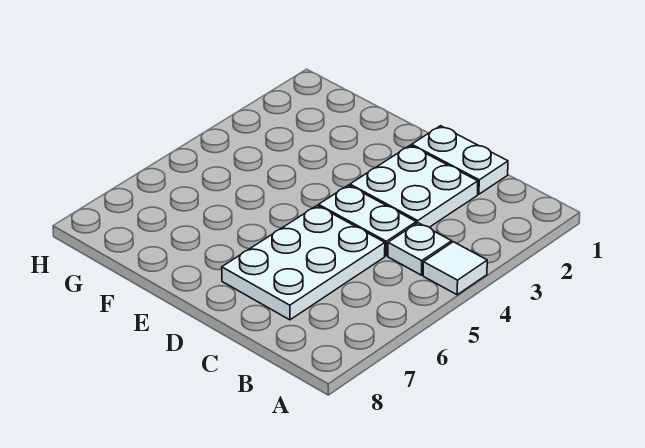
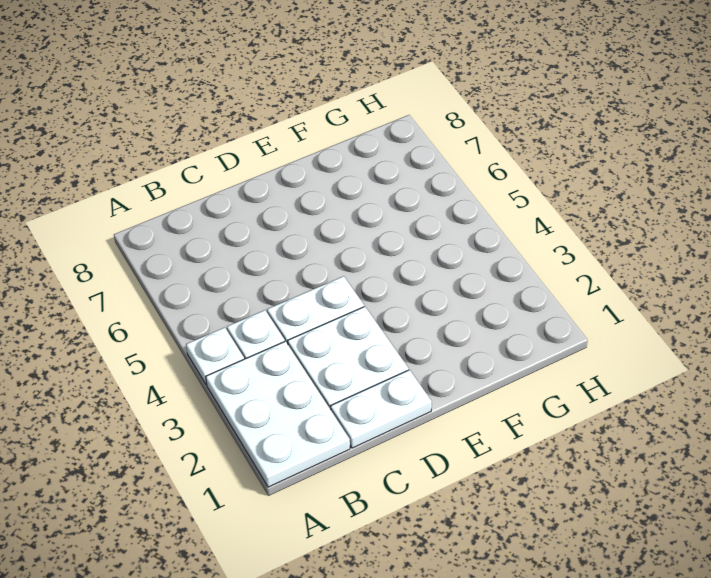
white 1x1 tile [423,242,487,295] -> white 1x1 plate [186,327,244,385]
white 2x3 plate [222,206,385,320] -> white 2x3 plate moved to [206,341,350,487]

